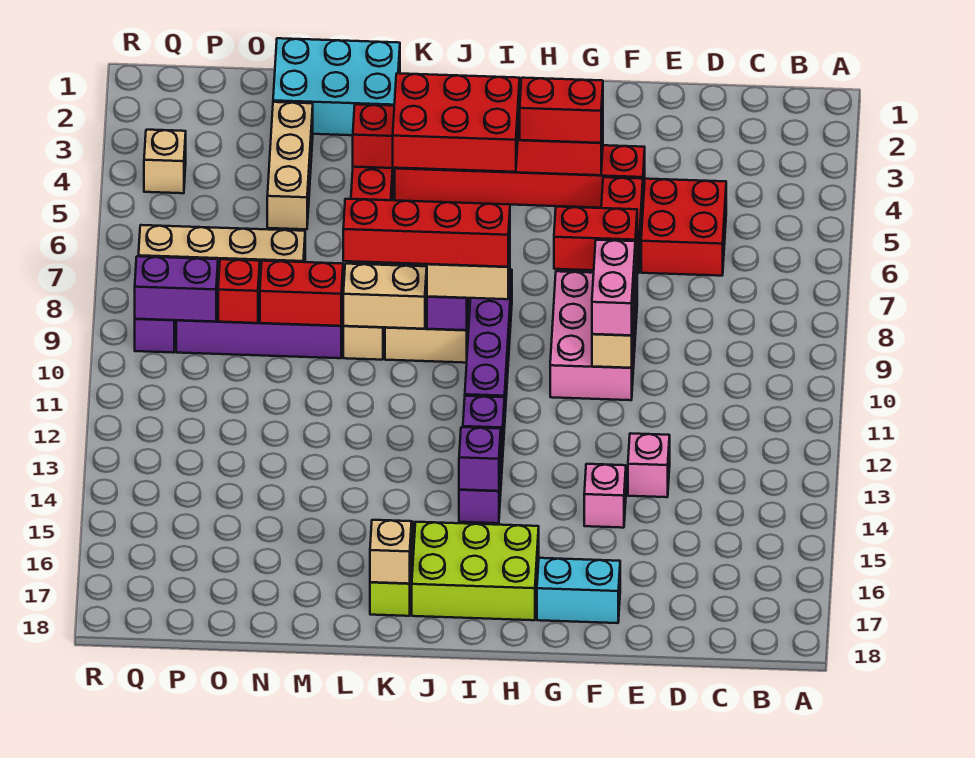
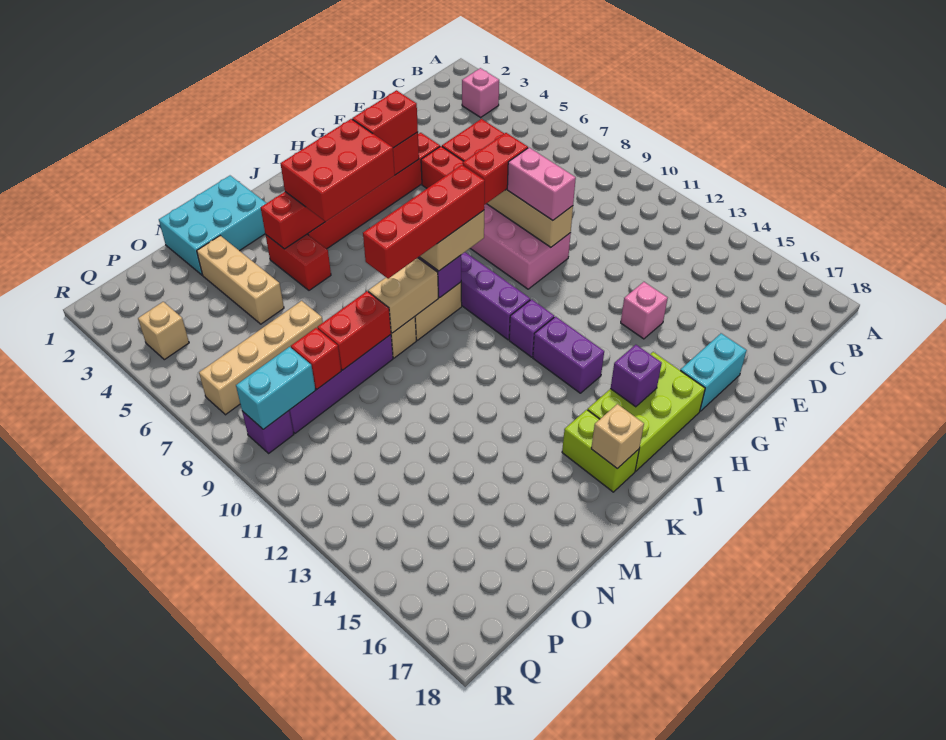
pink 1x1 brick [628,433,670,497] -> pink 1x1 brick moved to [462,68,499,117]
purple 1x1 brick [459,427,501,491] -> purple 1x1 brick moved to [611,345,662,407]
purple 1x2 brick [135,256,218,322] -> cyan 1x2 brick [236,347,315,429]

